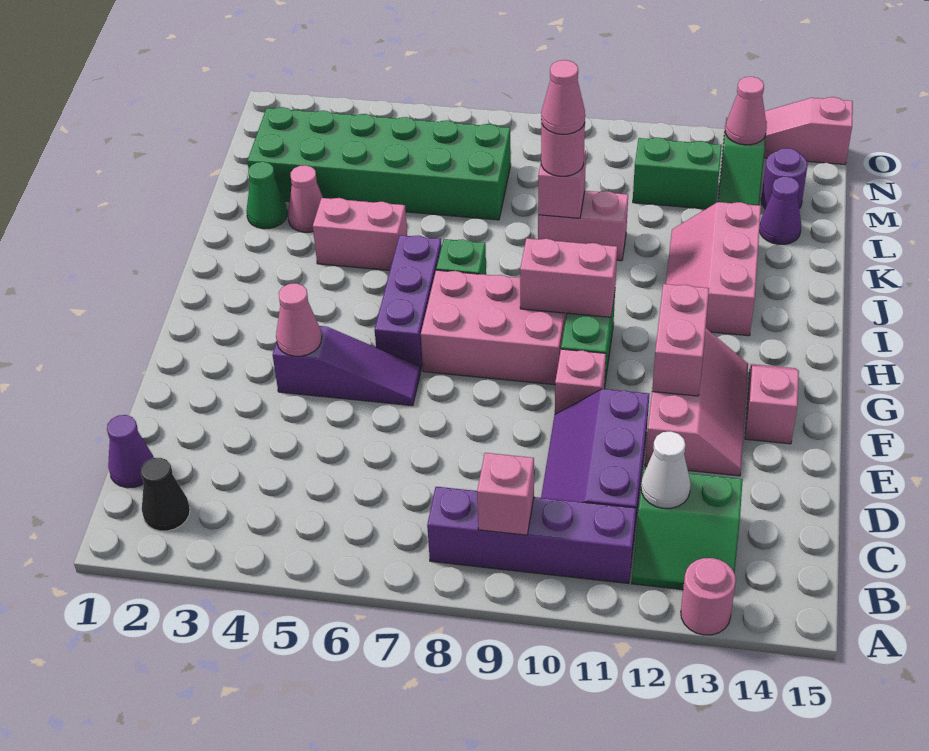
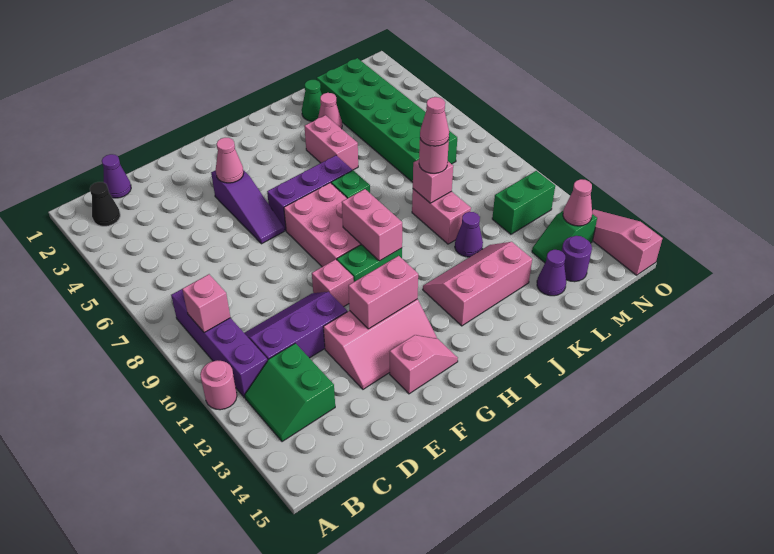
pink 1x1 round brick [681,558,736,635] -> pink 1x1 round brick moved to [200,360,237,410]
white 1x1 cone [641,431,691,508] -> none
none -> purple 1x1 cone [455,212,483,257]
green 1x2 brick [633,138,722,209] -> green 1x2 brick turned to [492,171,555,234]

